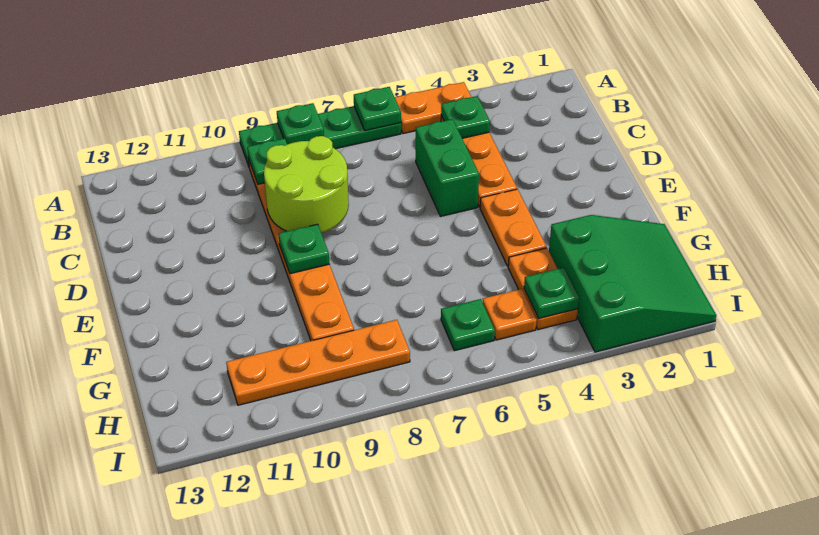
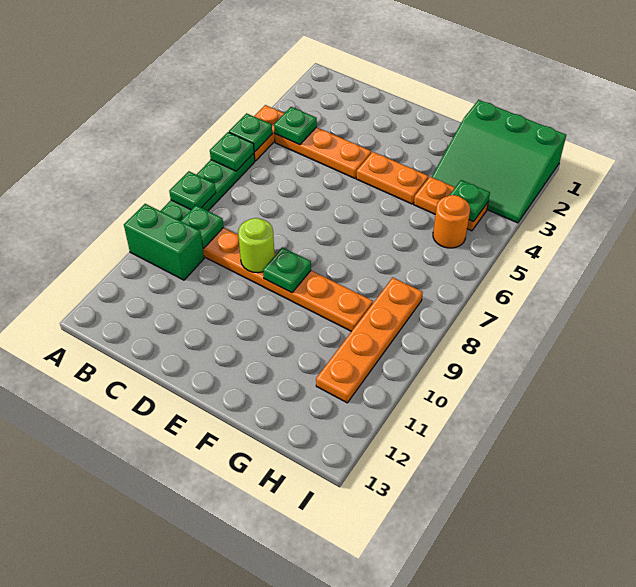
green 1x2 brick [416,119,479,216] -> green 1x2 brick moved to [124,204,204,280]
lime 2x2 round brick [264,136,349,233] -> lime 1x1 round brick [238,218,274,273]
green 3x3 slope [549,215,716,352] -> green 3x3 slope turned to [432,100,566,223]
orange 1x1 plate [483,289,537,340] -> orange 1x1 round brick [433,195,470,248]
green 1x1 plate [441,299,495,351] -> green 1x1 plate moved to [229,113,272,152]

